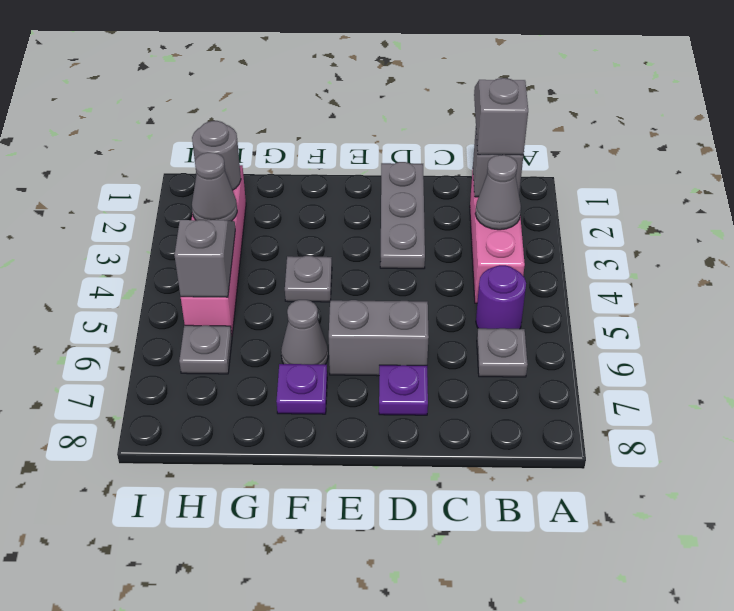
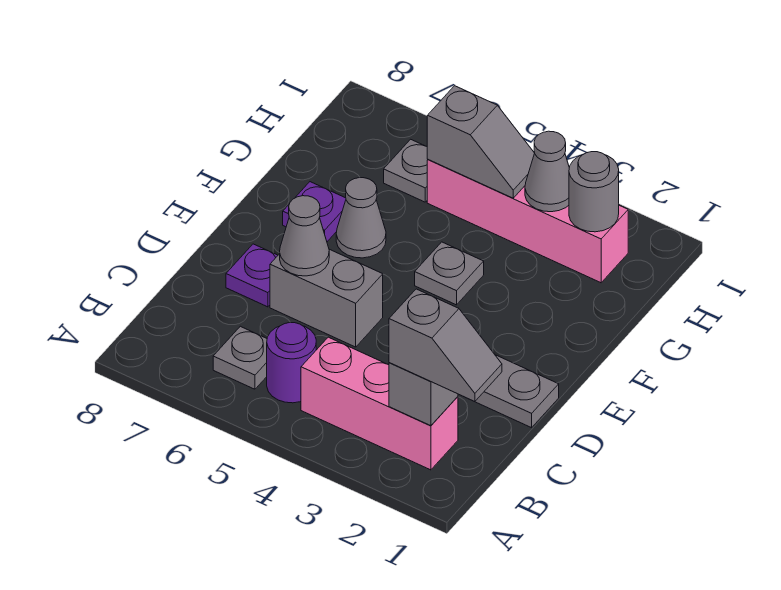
grey 1x1 cone [475,155,521,230] -> grey 1x1 cone moved to [280,196,329,276]
grey 1x2 brick [329,300,429,376] -> grey 1x2 brick turned to [270,249,383,347]

